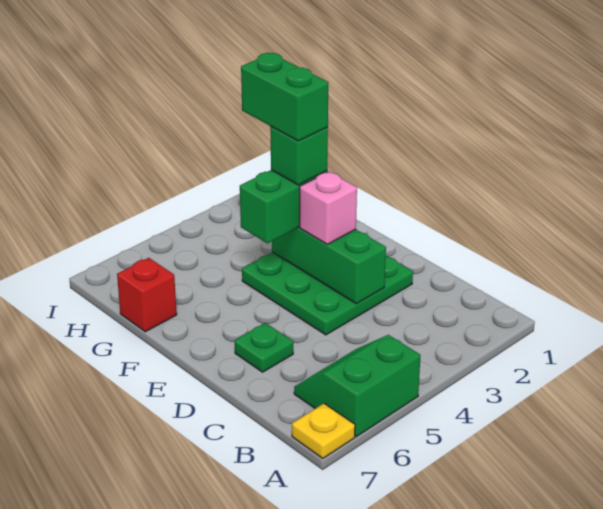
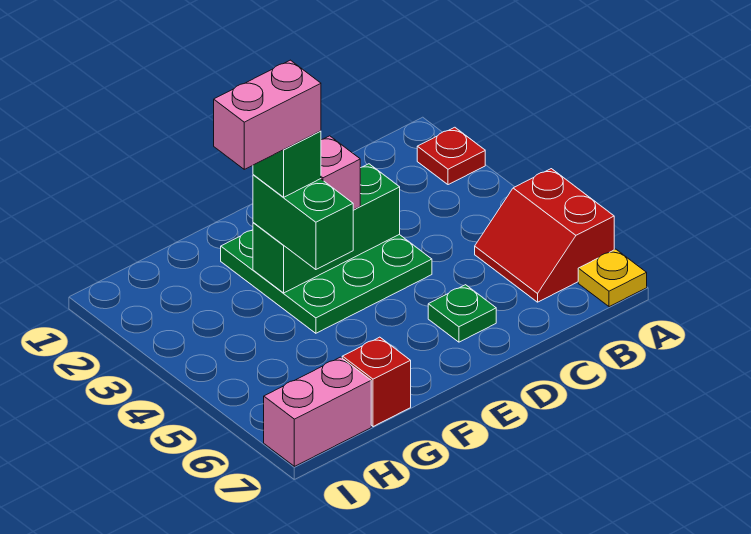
none -> red 1x1 plate [417,127,485,185]
green 2x2 slope [294,335,421,437] -> red 2x2 slope [475,169,614,302]
green 1x2 brick [241,53,328,141] -> pink 1x2 brick [214,60,321,169]
none -> pink 1x2 brick [264,357,371,466]

